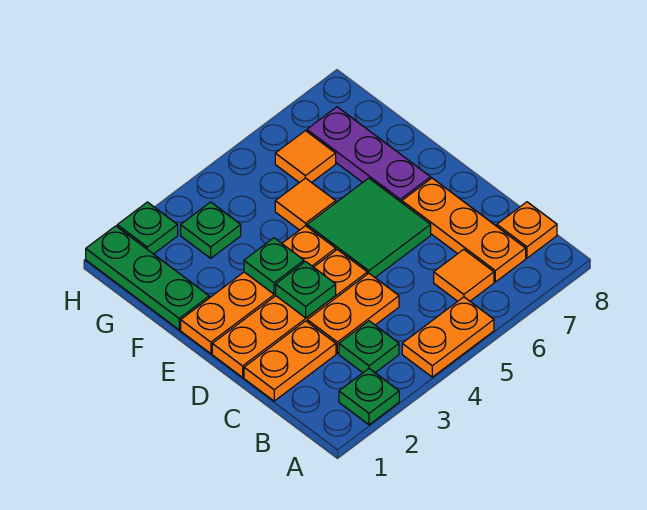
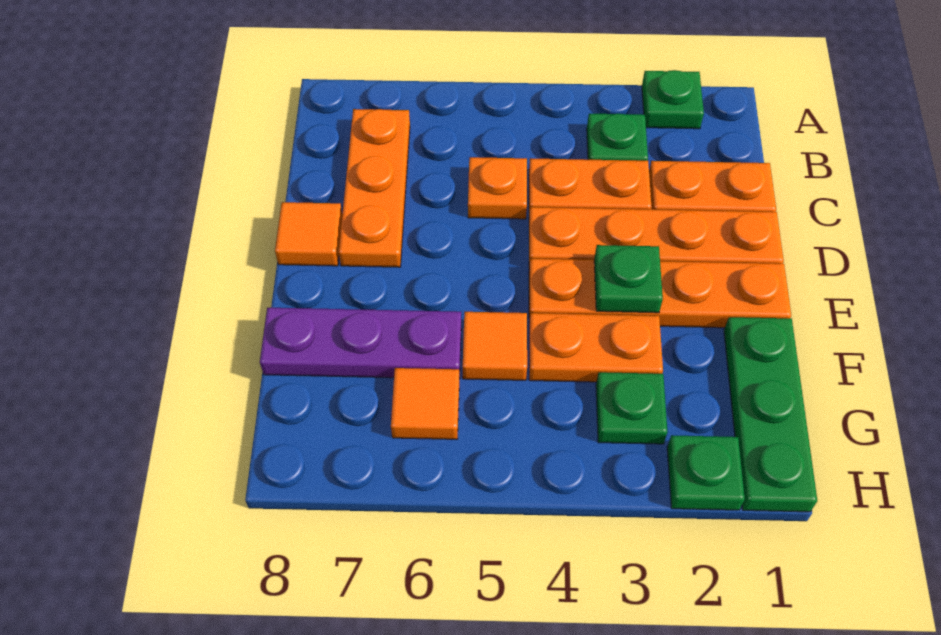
orange 1x2 plate [402,297,494,377] -> orange 1x2 plate moved to [529,313,663,382]
orange 1x1 tile [434,249,494,301] -> orange 1x1 tile moved to [275,202,342,266]
orange 1x1 plate [497,202,557,258] -> orange 1x1 plate moved to [468,157,527,219]
green 1x1 plate [275,262,336,318] -> none
green 2x2 tile [307,178,431,277] -> none
purple 1x3 plate [307,107,431,203] -> purple 1x3 plate turned to [260,308,461,379]

